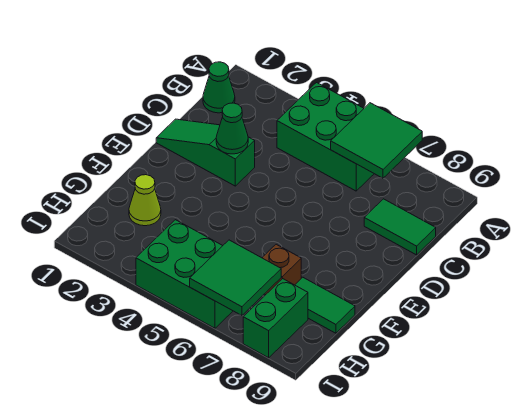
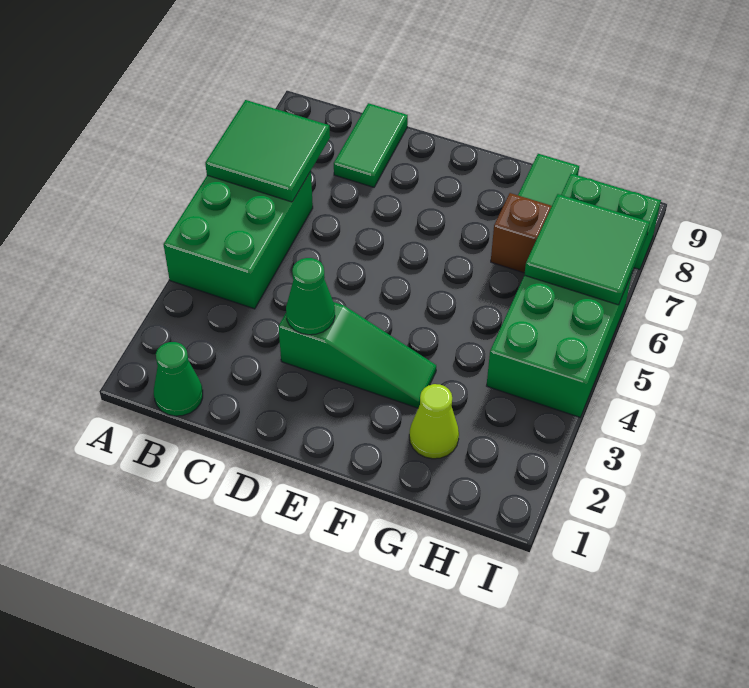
green 1x3 slope [156,119,255,186] -> green 1x3 slope turned to [278,302,436,408]

